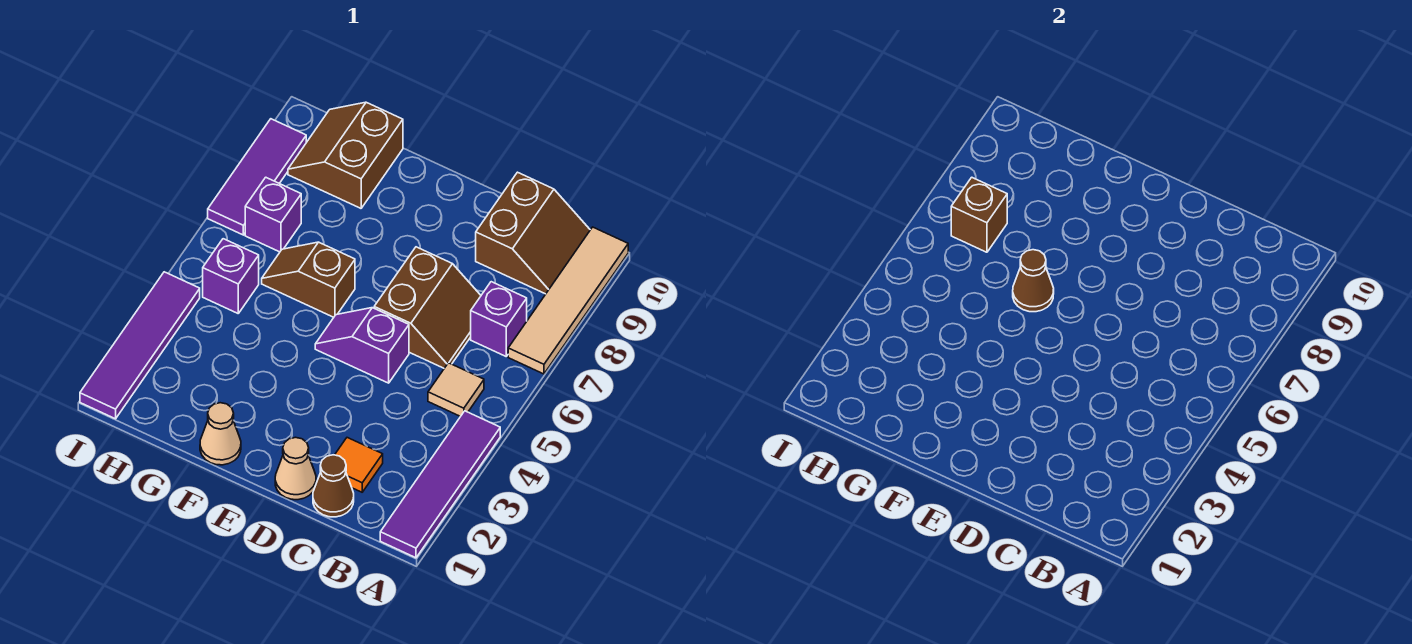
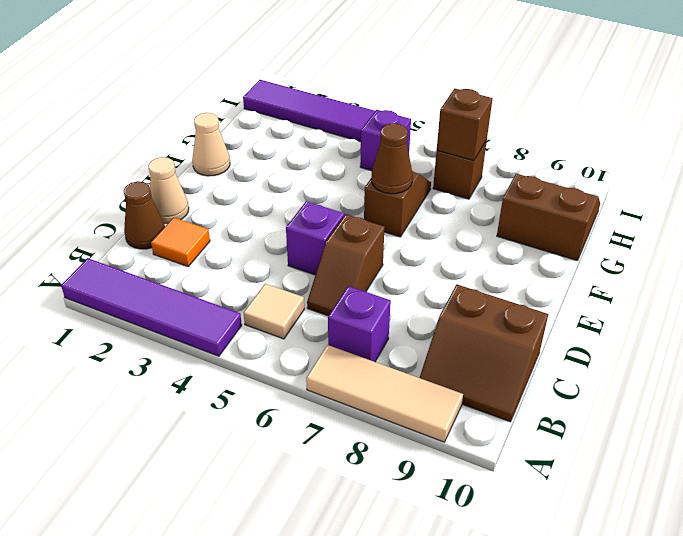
tan 1x4 tile [508,227,628,374] -> tan 1x3 tile [306,345,463,442]
brown 2x2 slope [374,247,481,368] -> brown 1x2 slope [307,214,385,316]
purple 1x1 brick [245,177,301,252] -> brown 1x1 brick [433,140,487,199]
purple 1x3 tile [208,119,306,235] -> none

